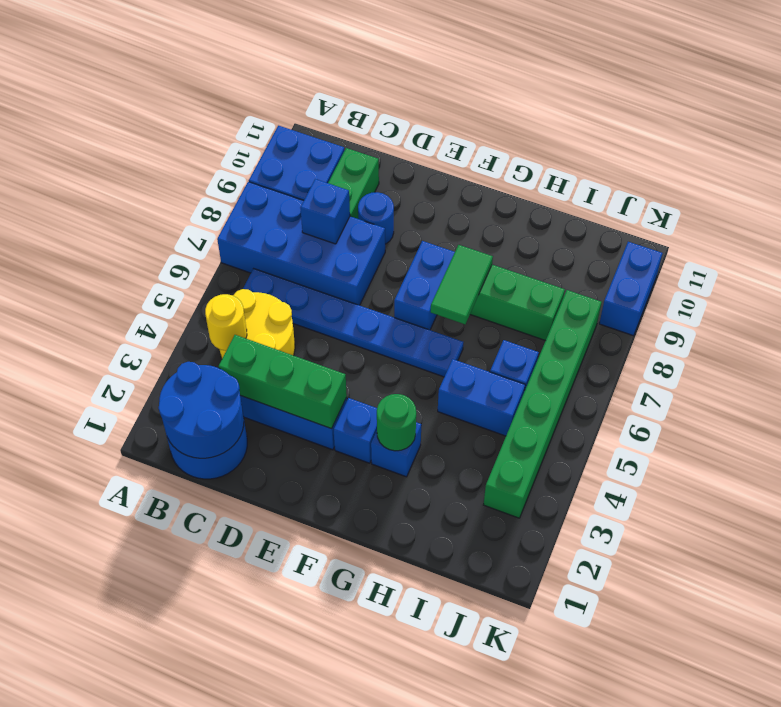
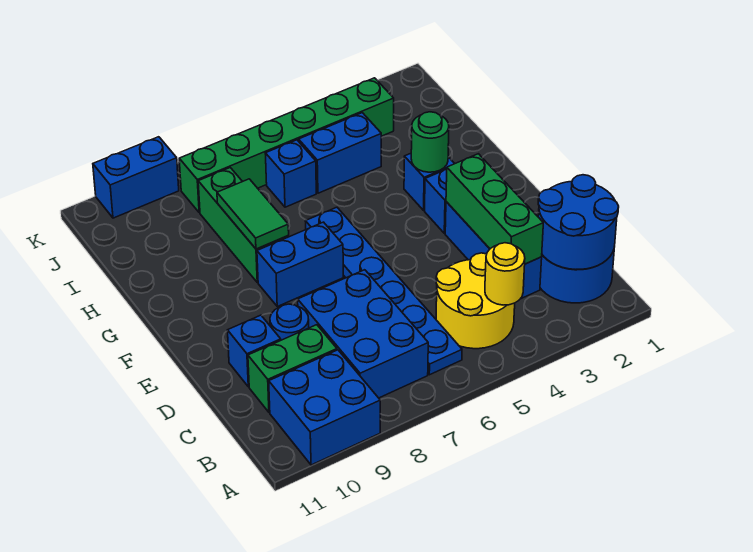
blue 2x4 brick [217,182,385,305] -> blue 2x3 brick [298,270,428,398]
blue 1x1 brick [301,179,350,244] -> blue 1x1 brick moved to [227,315,281,387]
green 1x2 tile [431,245,493,325] -> green 1x2 tile turned to [217,179,289,249]
blue 1x2 brick [438,359,525,436] -> blue 1x2 brick turned to [299,113,381,193]

